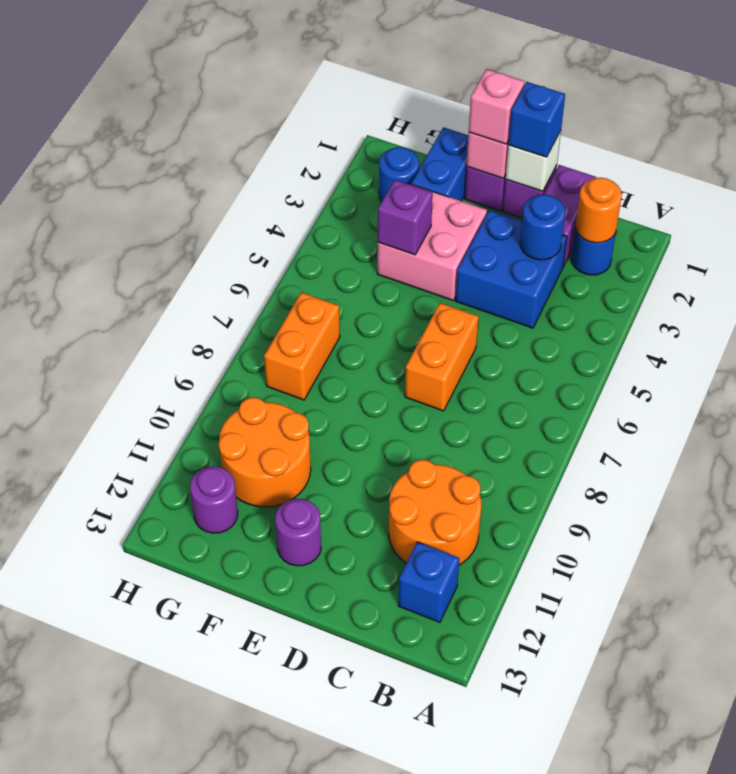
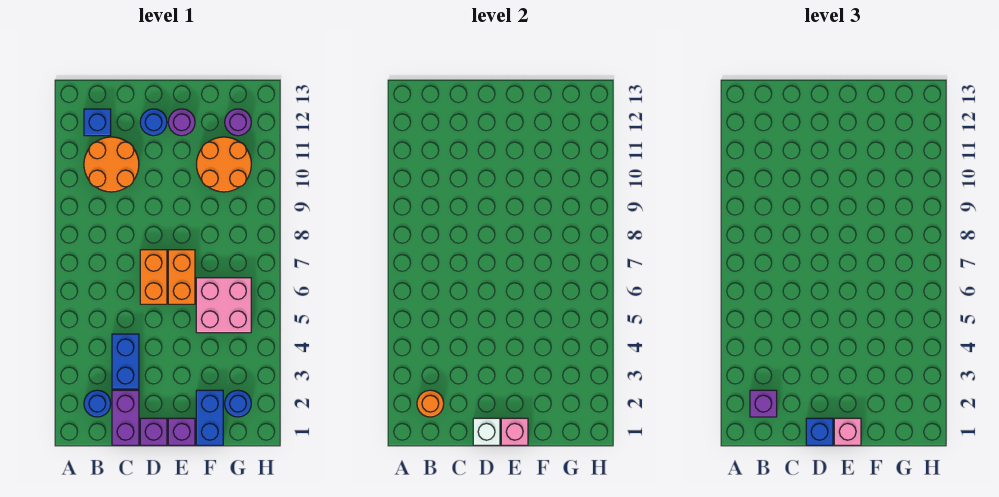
blue 2x2 brick [456,210,567,328] -> blue 1x2 brick [112,334,139,389]
blue 1x1 round brick [520,195,565,260] -> blue 1x1 round brick moved to [140,109,167,136]
pink 2x2 brick [377,184,487,301] -> pink 2x2 brick moved to [196,278,251,333]
purple 1x1 brick [378,180,433,255] -> purple 1x1 brick moved to [750,390,777,417]
orange 1x2 brick [264,292,340,400] -> orange 1x2 brick moved to [168,250,195,304]

